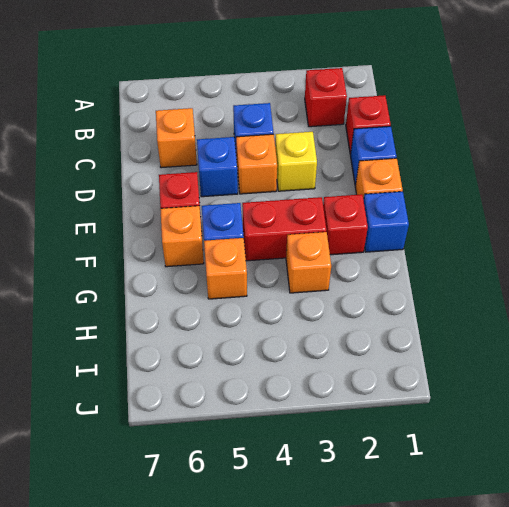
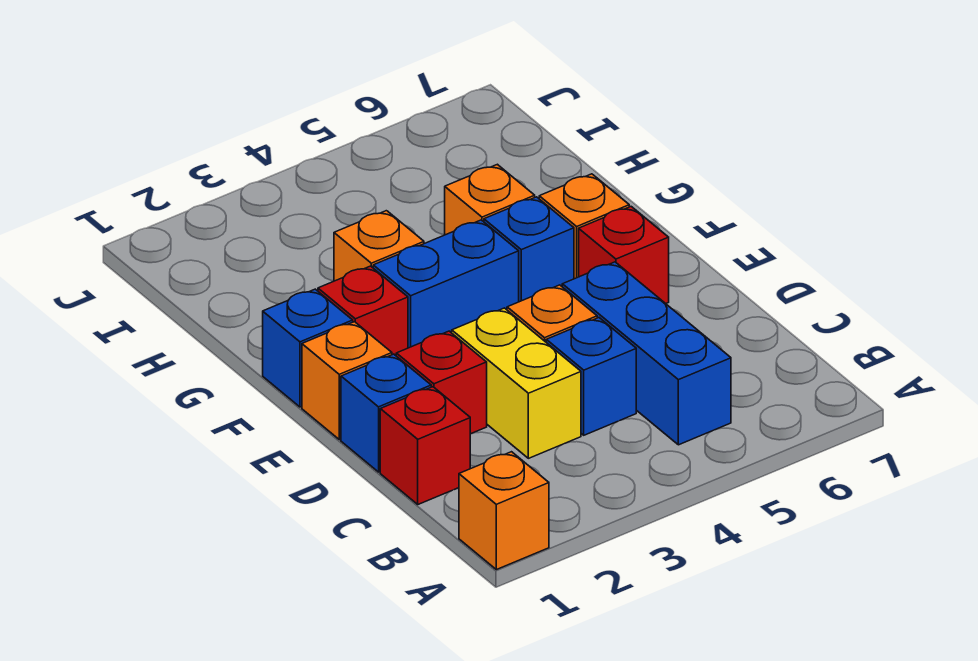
red 1x1 brick [305,68,347,127] -> red 1x1 brick moved to [396,331,487,434]
orange 1x1 brick [156,108,197,168] -> orange 1x1 brick moved to [459,452,549,570]
yellow 1x1 brick [275,132,317,191] -> yellow 1x2 brick [452,308,581,458]
blue 1x1 brick [197,137,238,197] -> blue 1x3 brick [562,262,731,445]
red 1x2 brick [242,197,326,261] -> blue 1x2 brick [373,220,519,348]

